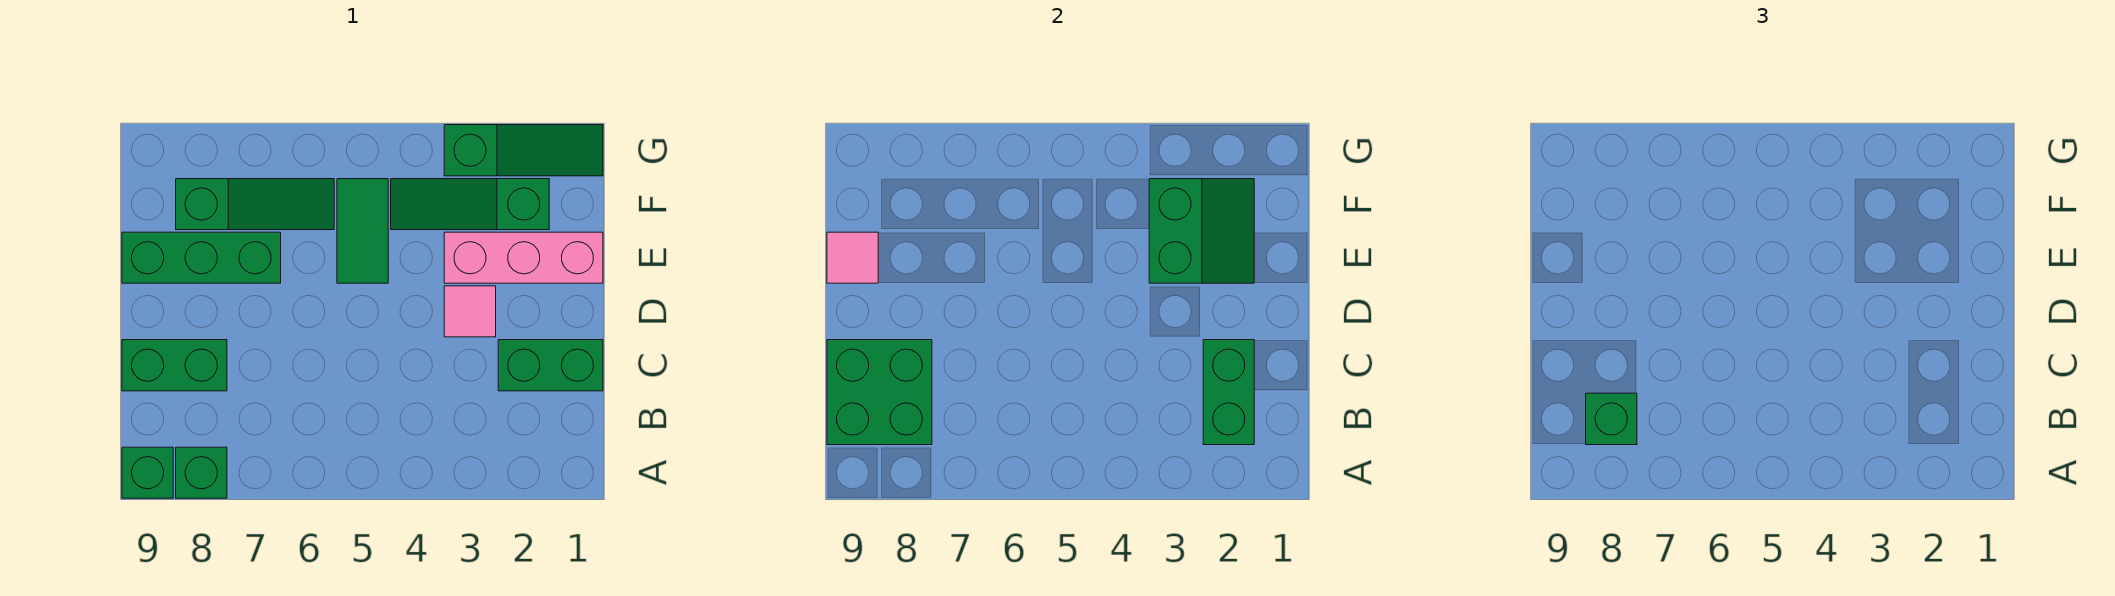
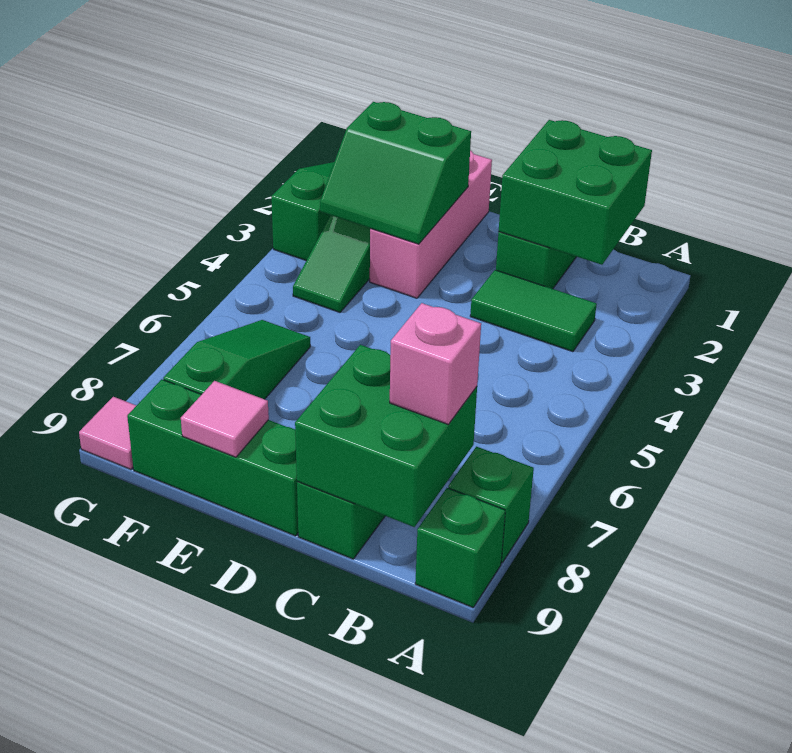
green 1x2 brick [1203,340,1254,445] -> green 2x2 brick [499,120,652,265]
green 1x1 brick [1586,393,1637,445] -> pink 1x1 brick [390,303,481,424]
pink 1x1 tile [444,286,496,337] -> pink 1x1 tile moved to [79,397,136,469]
green 2x2 slope [1149,179,1254,283] -> green 2x2 slope turned to [320,102,471,244]
green 1x2 tile [337,179,388,283] -> green 1x2 tile moved to [470,270,597,352]
green 1x3 brick [122,232,281,283] -> green 1x3 brick turned to [127,379,298,536]

